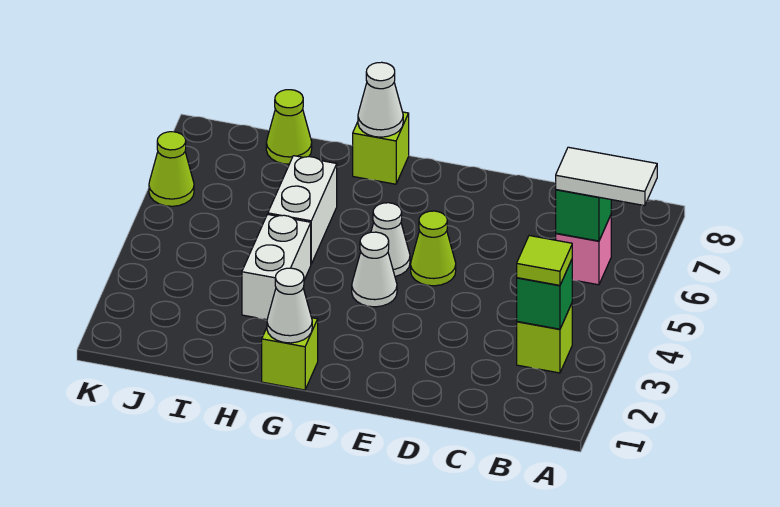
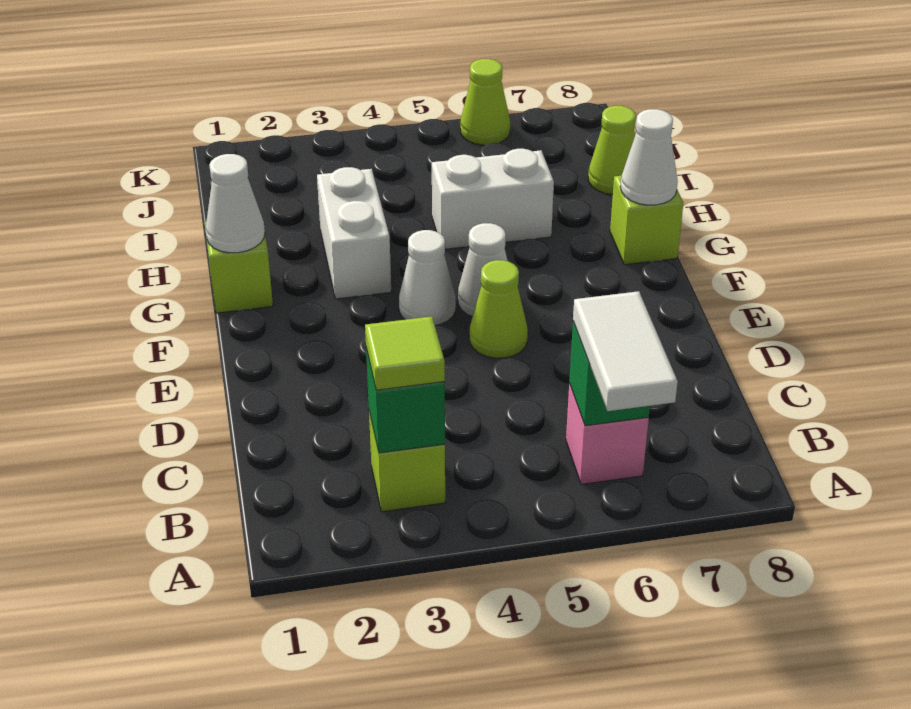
white 1x2 brick [242,214,311,320] -> white 1x2 brick turned to [317,167,391,299]

